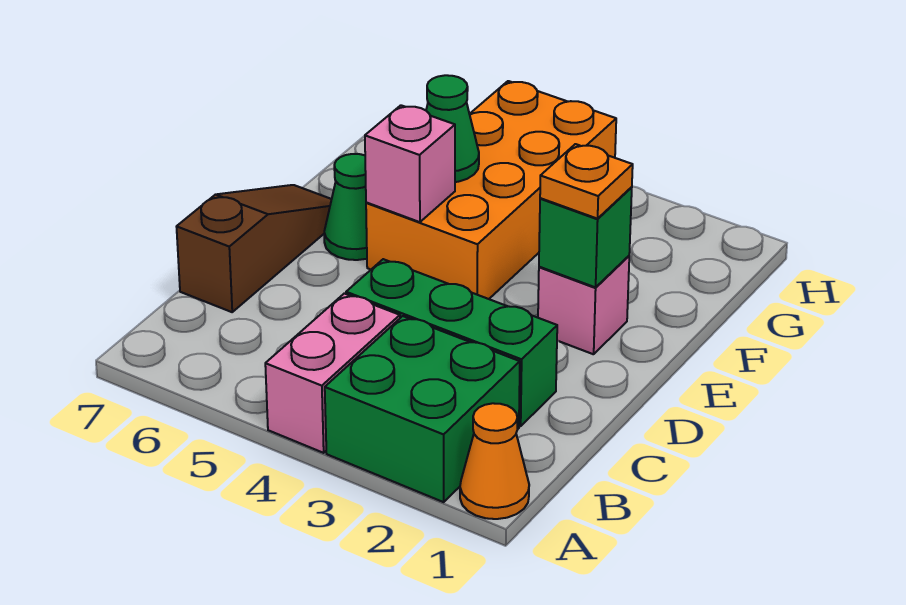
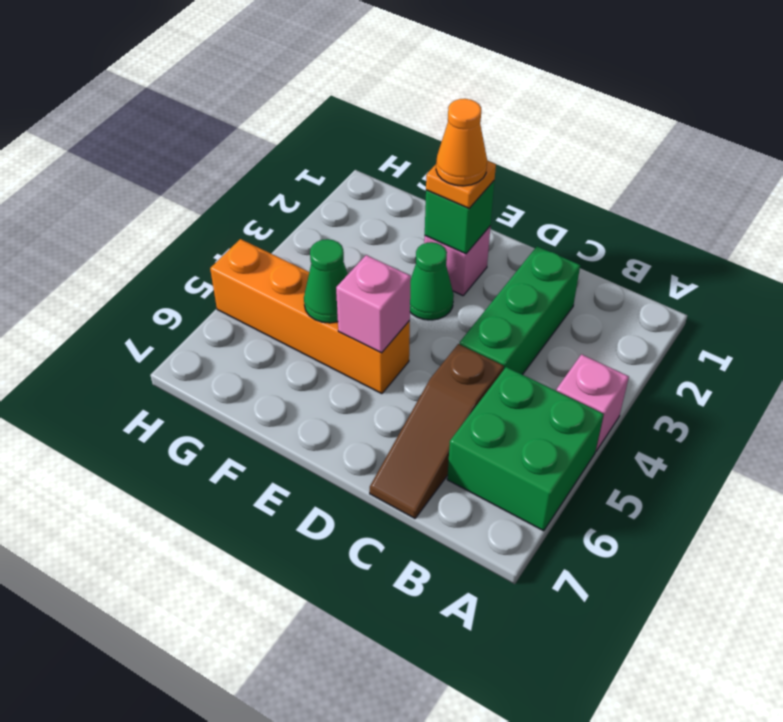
orange 1x1 cone [460,403,529,519] -> orange 1x1 cone moved to [436,99,487,186]
green 2x2 brick [325,316,520,502] -> green 2x2 brick moved to [447,367,604,531]
pink 1x2 brick [265,294,400,453] -> pink 1x1 brick [556,354,629,451]
brown 1x3 slope [176,185,332,312] -> brown 1x3 slope turned to [370,344,504,518]
orange 2x4 brick [366,81,616,299] -> orange 1x4 brick [210,239,410,394]
green 1x1 cone [324,154,367,260] -> green 1x1 cone moved to [410,242,454,320]

